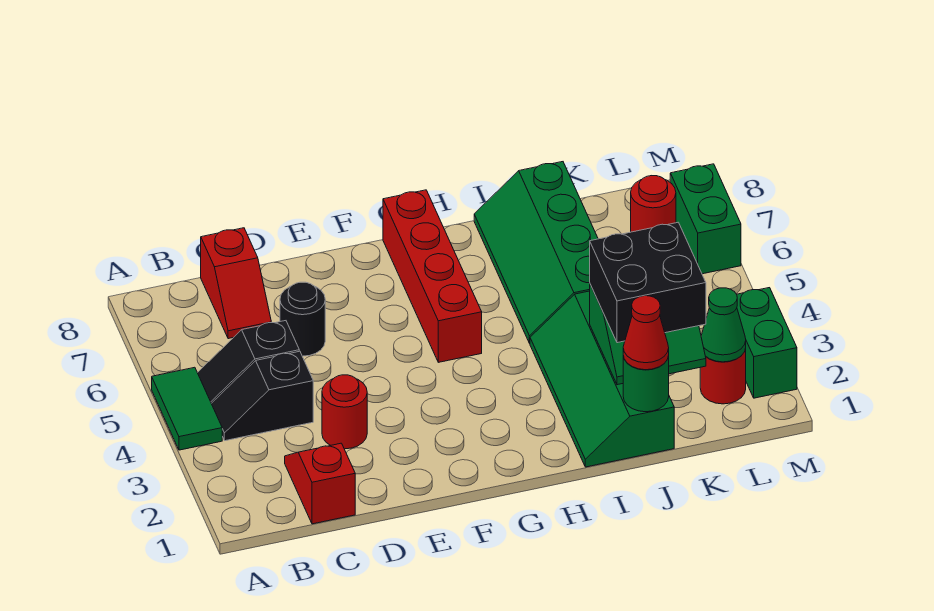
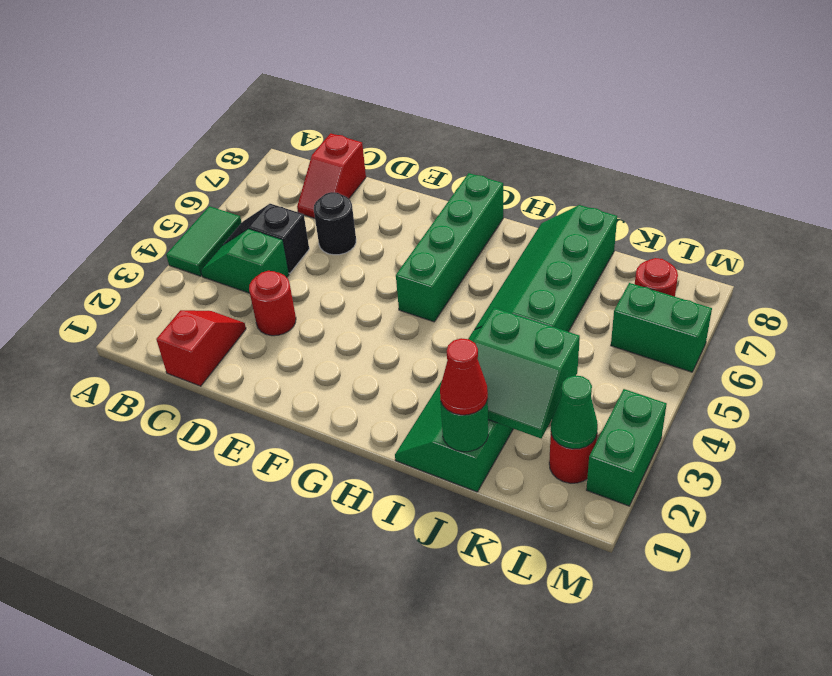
black 1x2 slope [211,351,313,441] -> green 1x2 slope [201,229,289,293]
red 1x4 brick [383,190,482,362] -> green 1x4 brick [396,173,503,322]
black 2x2 brick [590,222,706,343] -> none
green 1x2 brick [670,164,741,274] -> green 1x2 brick turned to [611,283,712,372]

